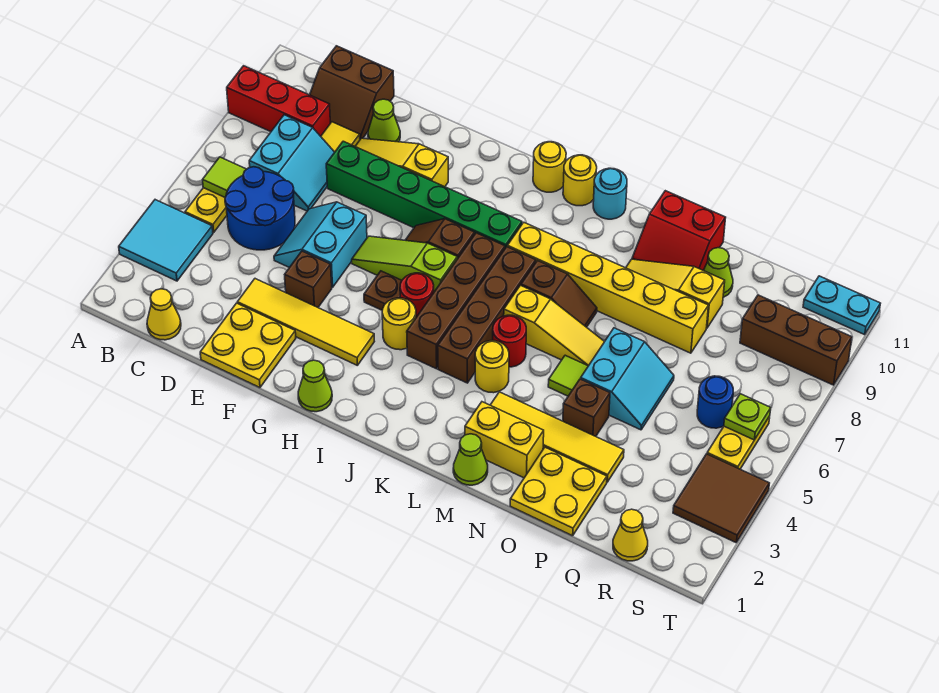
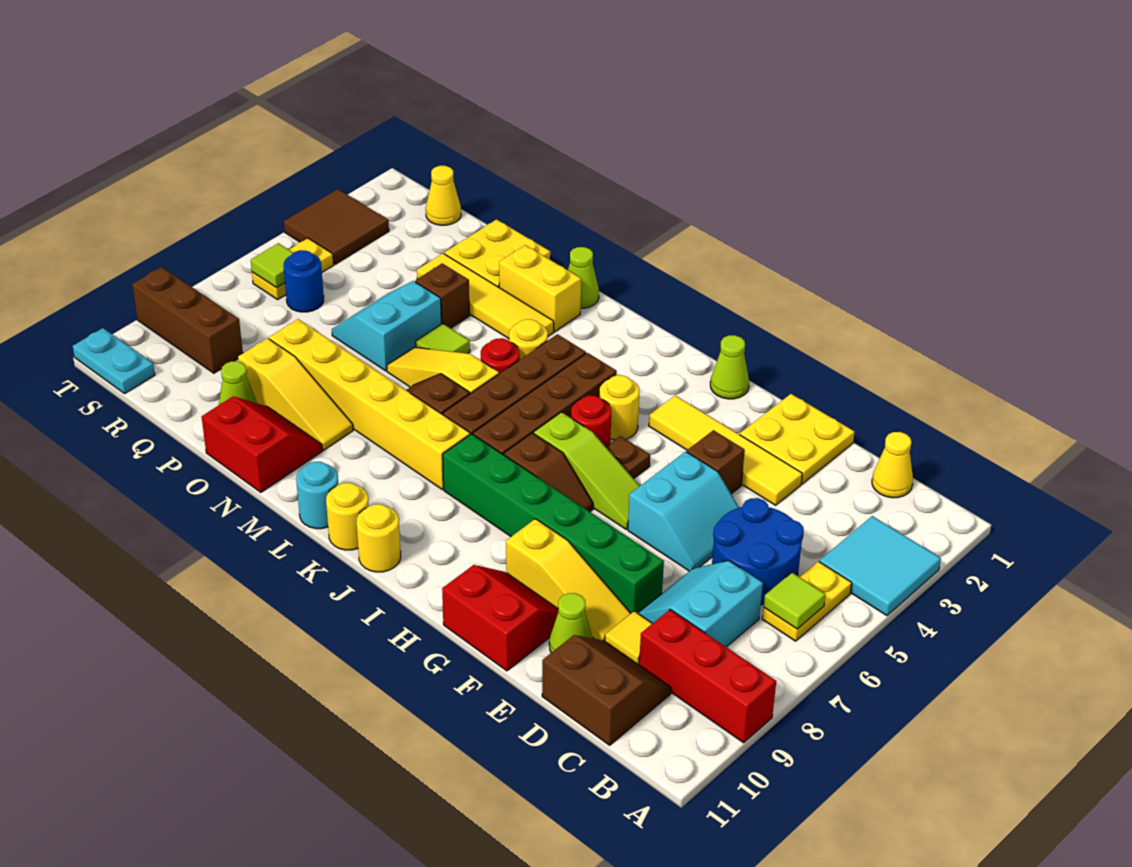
none -> red 2x2 slope [442,565,558,671]
lime 1x1 plate [724,394,771,440] -> lime 1x1 tile [251,243,293,287]

